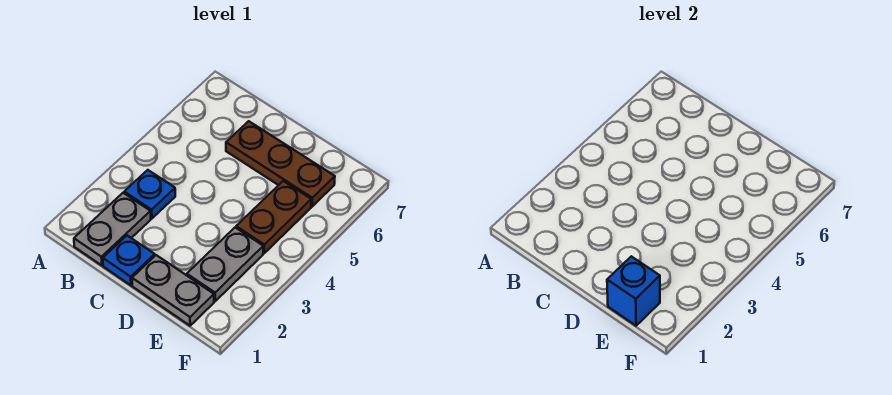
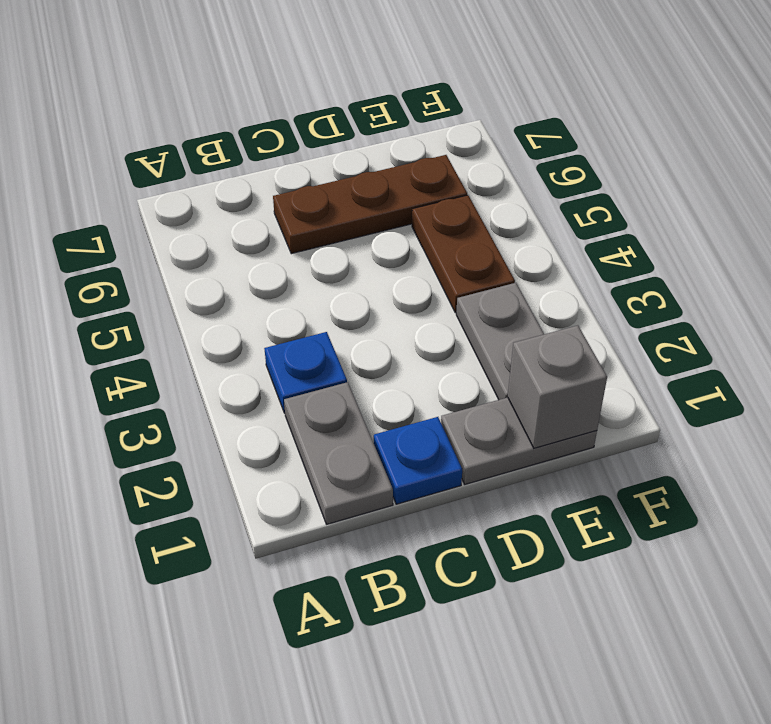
blue 1x1 brick [607,256,660,326] -> grey 1x1 brick [508,325,607,448]

